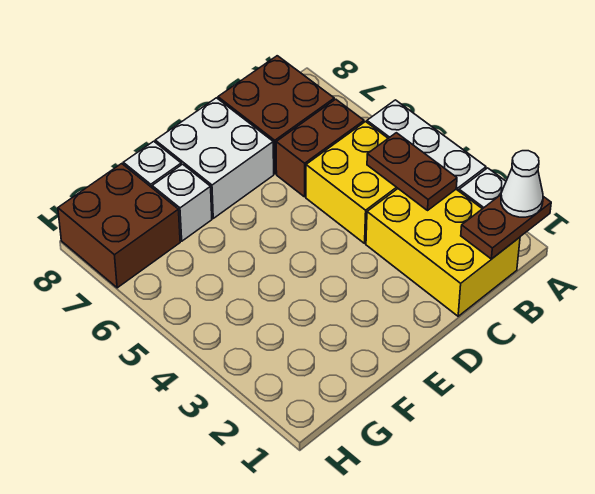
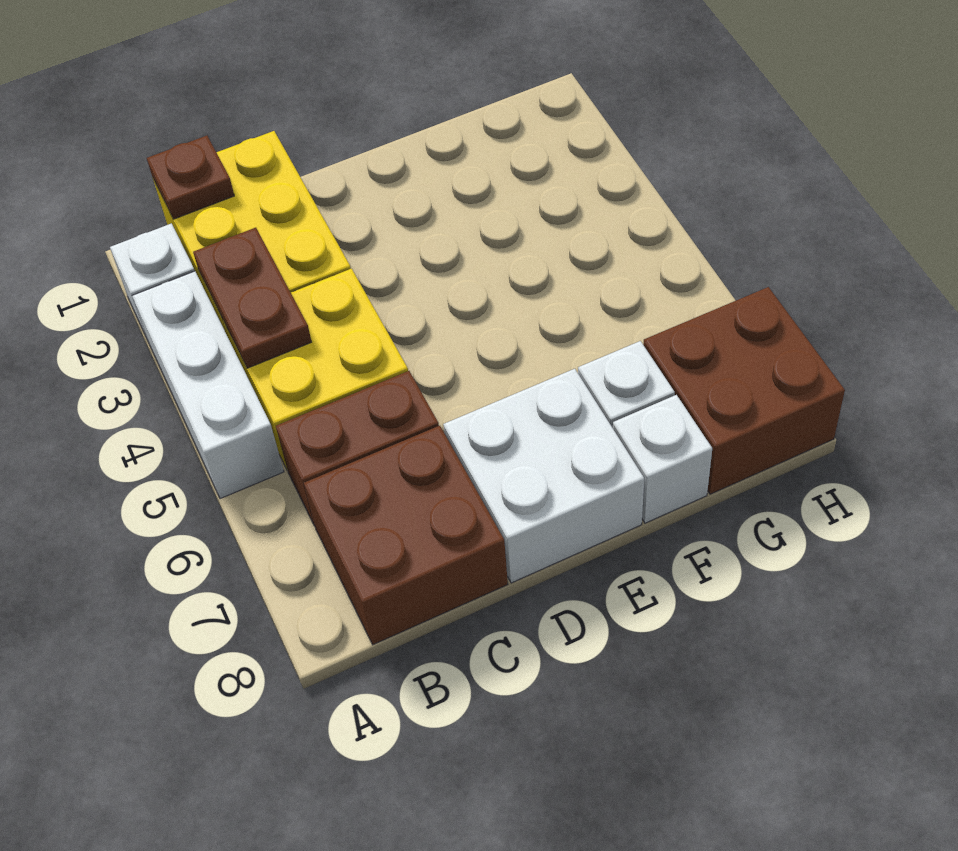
brown 1x2 plate [461,195,551,259] -> brown 1x1 plate [147,136,234,219]
white 1x1 cone [501,151,543,217] -> none

